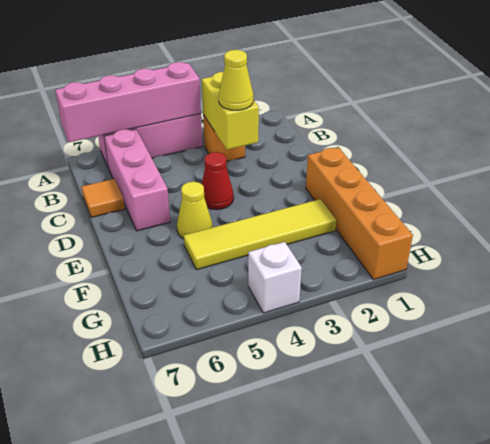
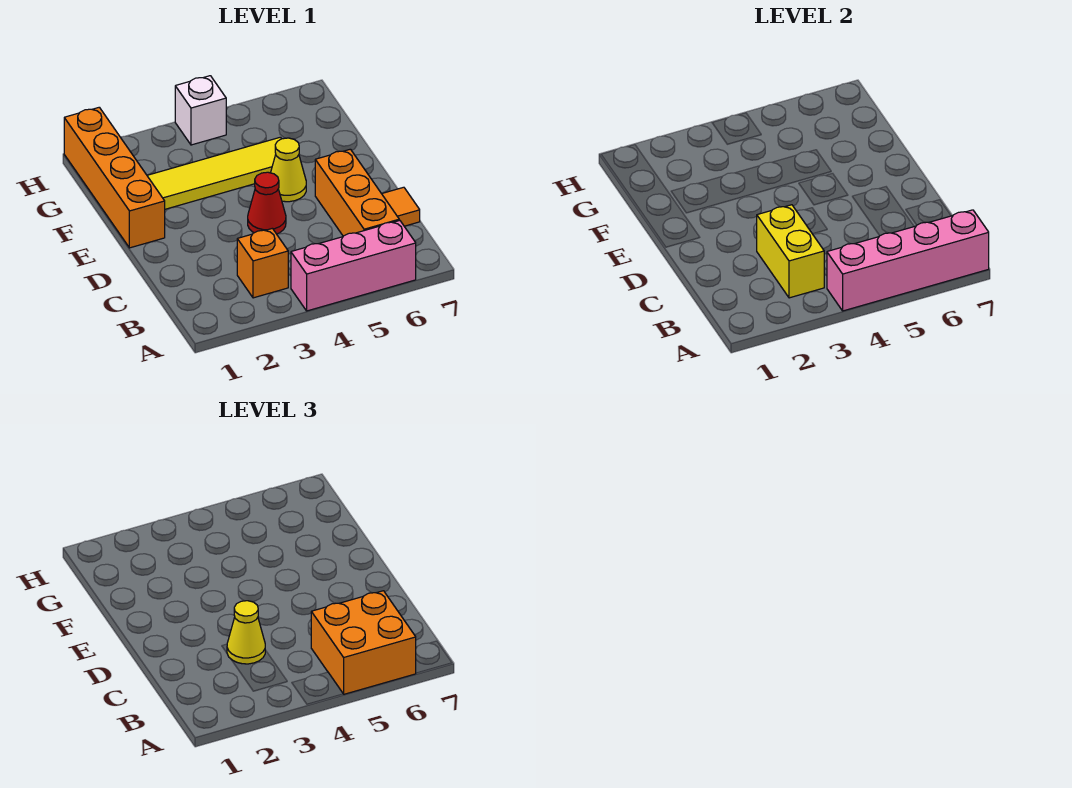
none -> orange 2x2 brick [311,591,416,694]
pink 1x3 brick [104,129,170,231] -> orange 1x3 brick [315,149,399,236]

